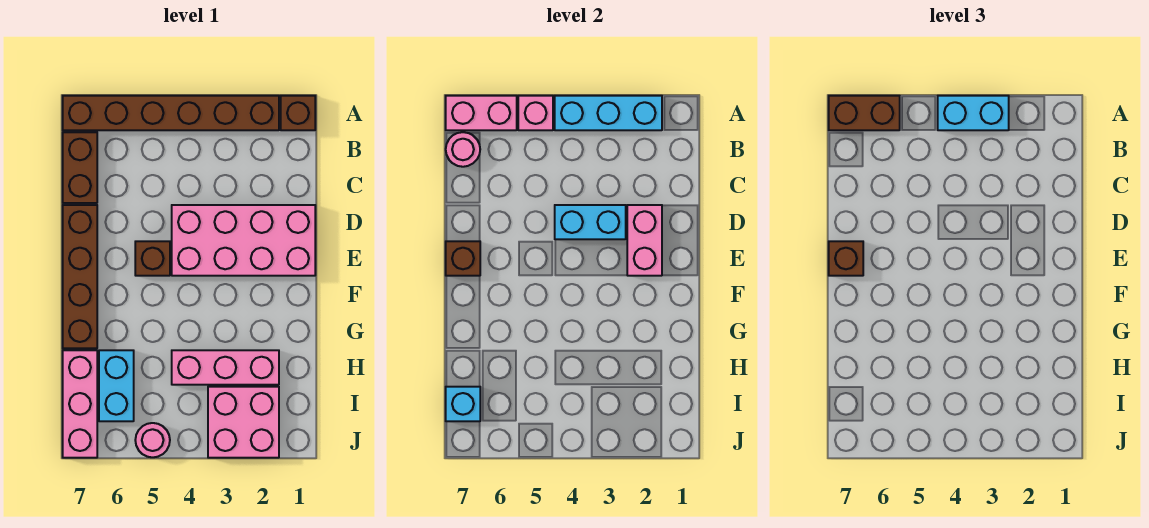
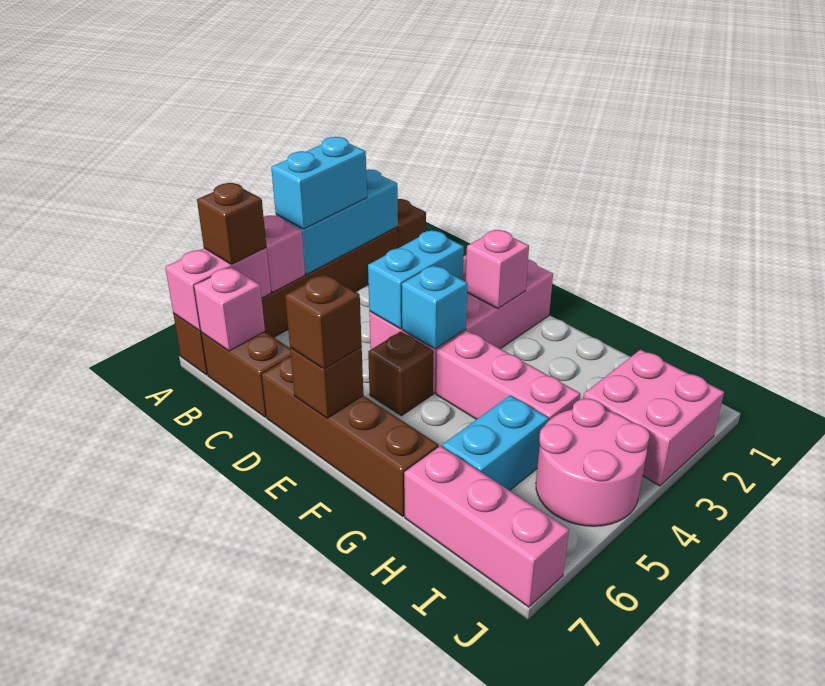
brown 1x2 brick [829,96,900,130] -> brown 1x1 brick [197,183,267,264]
pink 1x1 round brick [446,132,480,167] -> pink 1x1 brick [194,267,265,351]
pink 1x2 brick [627,205,662,276] -> pink 1x1 brick [466,230,529,308]
pink 1x3 brick [172,350,279,385] -> pink 1x3 brick turned to [436,331,580,421]
cyan 1x2 brick [99,350,134,421] -> cyan 1x2 brick turned to [442,395,549,490]
cyan 1x1 brick [446,387,480,421] -> cyan 1x1 brick moved to [402,265,468,349]
pink 1x1 round brick [135,423,170,457] -> pink 2x2 round brick [536,399,650,526]

